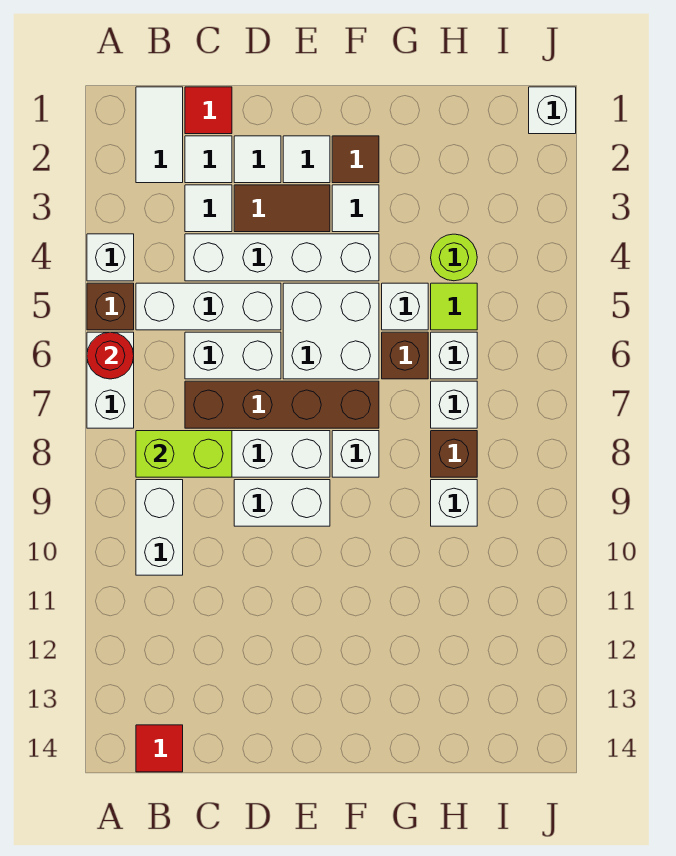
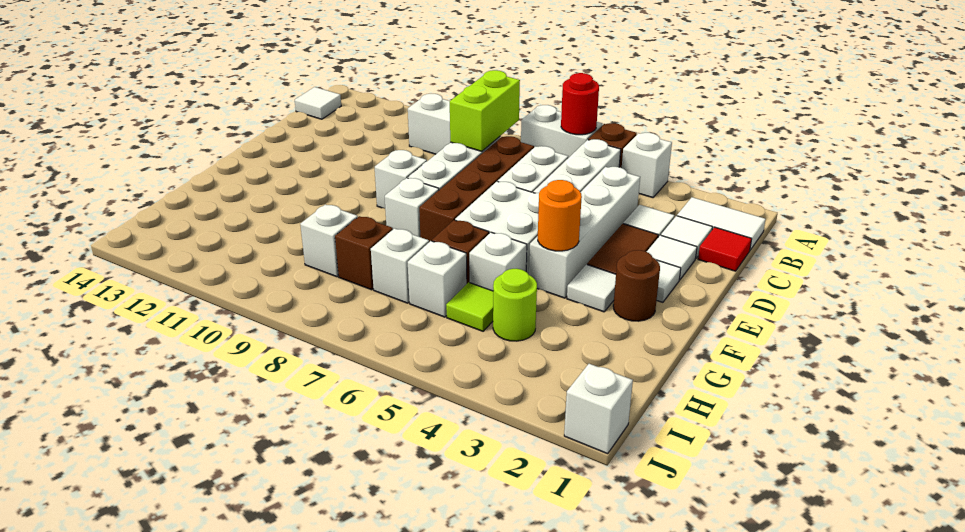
red 1x1 tile [136,725,183,772] -> white 1x1 tile [295,87,341,119]
white 1x2 brick [234,480,330,526] -> white 1x1 brick [375,150,427,208]
brown 1x1 tile [332,136,379,183] -> brown 1x1 round brick [613,250,660,321]
none -> orange 1x1 round brick [538,180,582,251]

